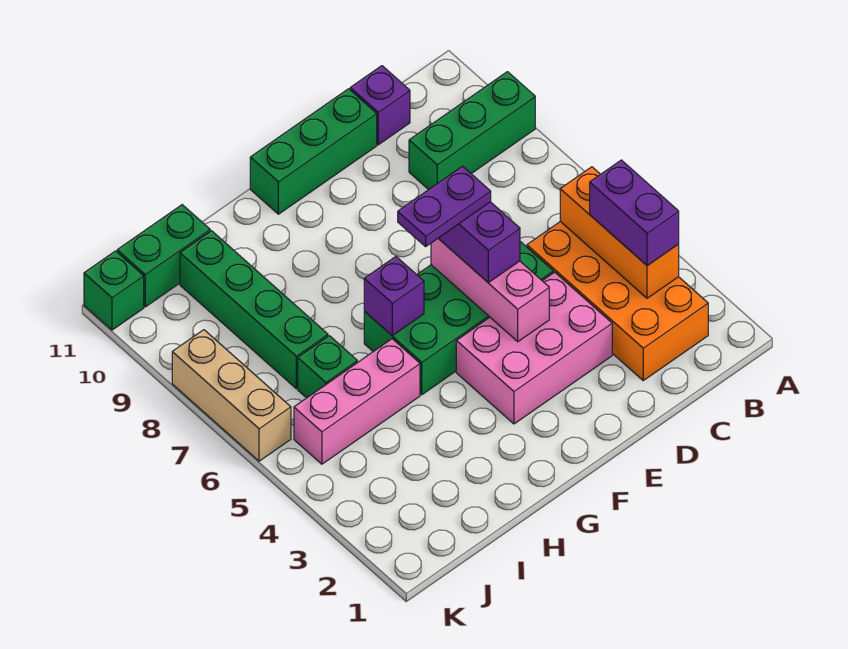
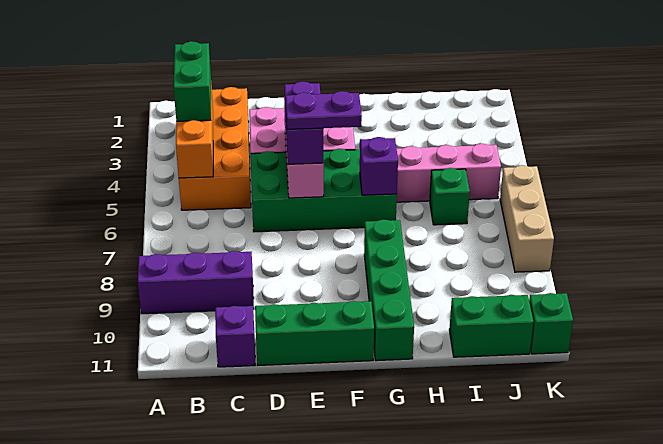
green 1x3 brick [409,72,535,190] -> purple 1x3 brick [137,251,254,314]
purple 1x2 brick [590,160,679,266] -> green 1x2 brick [174,41,211,121]
green 1x4 brick [180,231,328,389] -> green 1x4 brick moved to [364,219,414,361]

